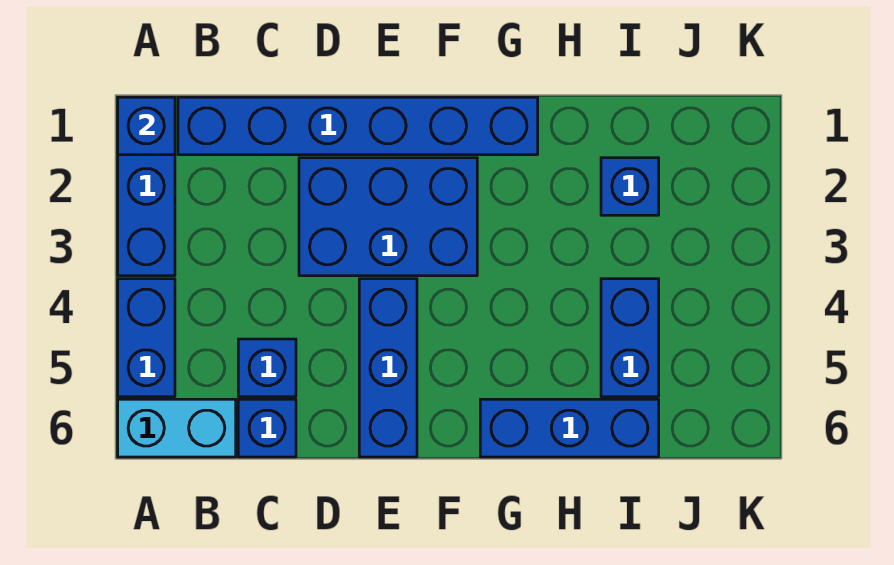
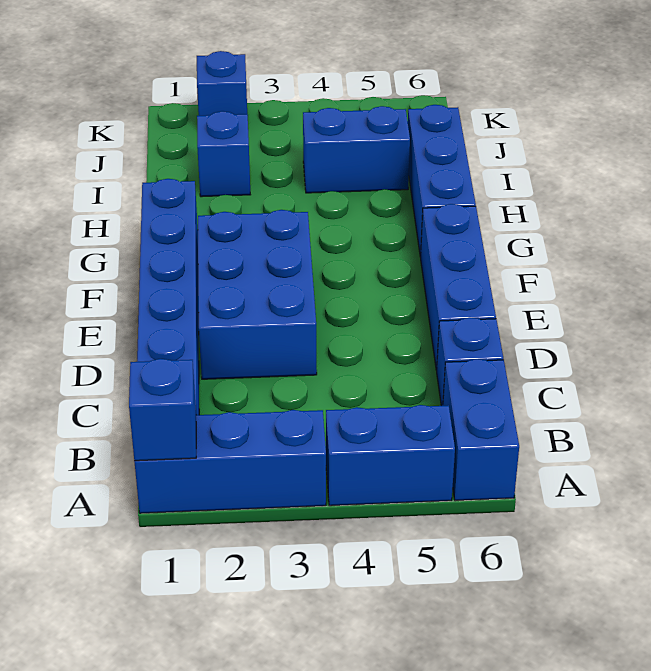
cyan 1x2 brick [118,399,236,457] -> blue 1x2 brick [443,359,519,501]
blue 1x1 brick [238,339,296,397] -> blue 1x1 brick moved to [197,51,247,116]
blue 1x3 brick [359,279,417,457] -> blue 1x3 brick turned to [421,204,496,370]

